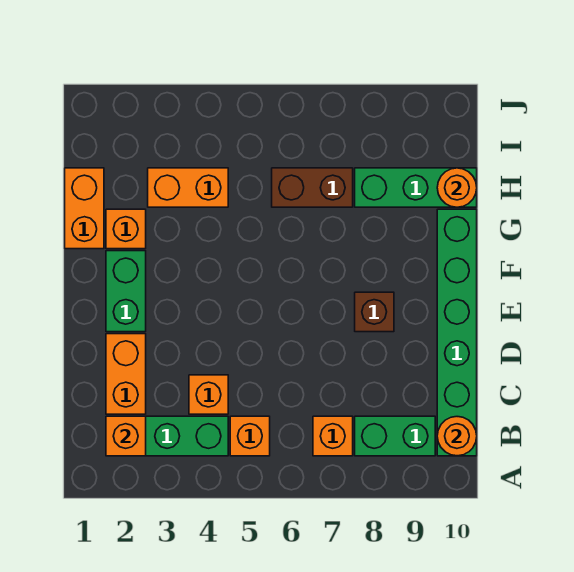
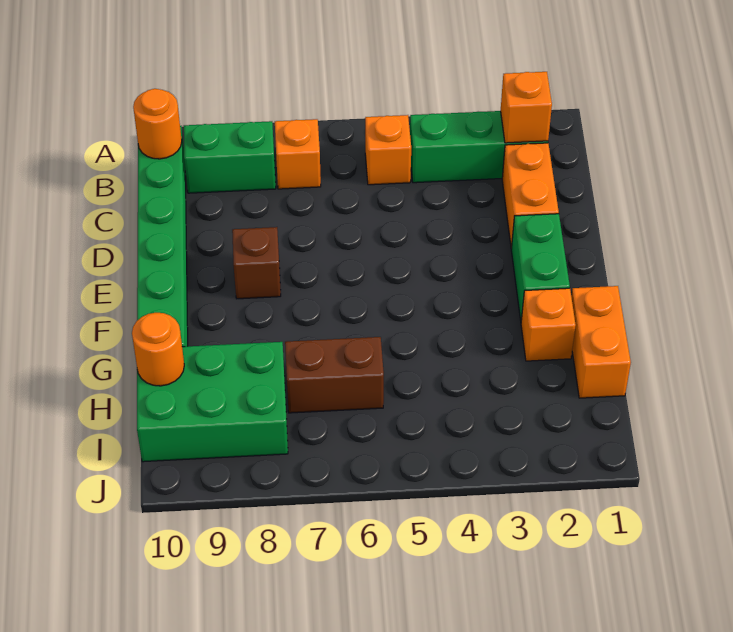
orange 1x1 brick [189,375,228,414] -> none
orange 1x2 brick [148,168,228,207] -> none
green 1x3 brick [355,168,477,207] -> green 2x3 brick [137,342,288,462]

